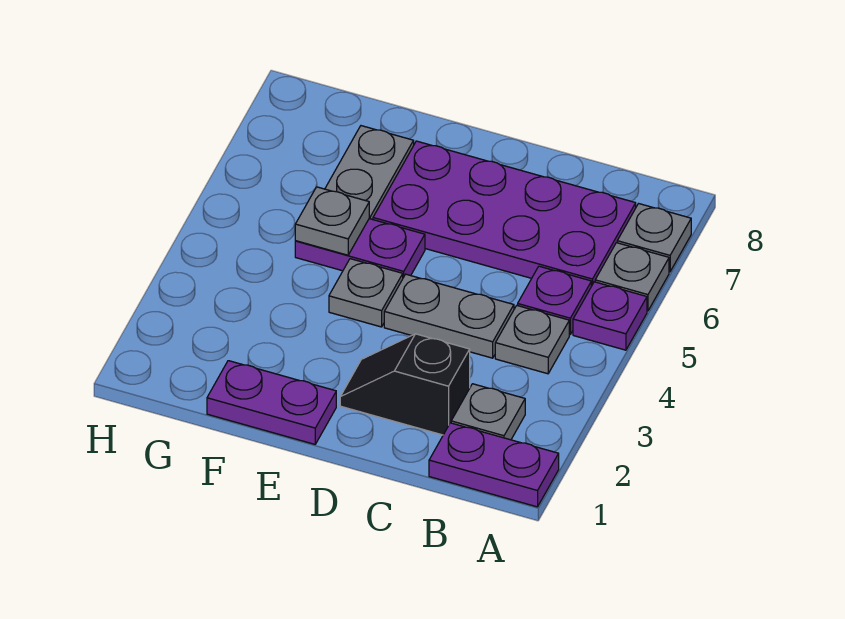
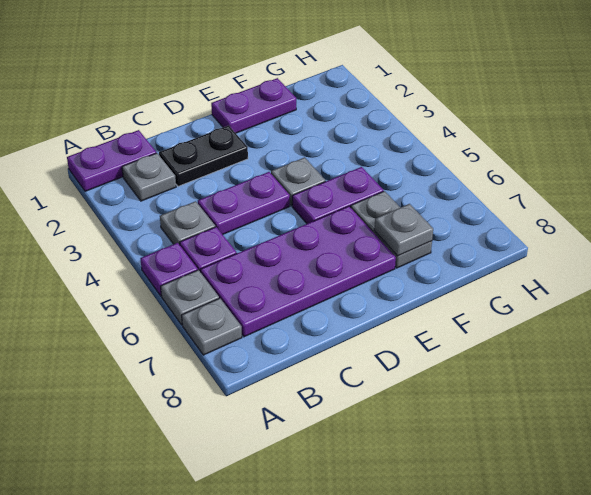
black 1x2 slope [340,334,470,435] -> black 1x2 plate [159,126,248,186]
grey 1x2 plate [384,274,514,358] -> purple 1x2 plate [198,172,290,235]
grey 1x1 plate [295,187,369,255] -> grey 1x1 plate moved to [374,204,433,256]

